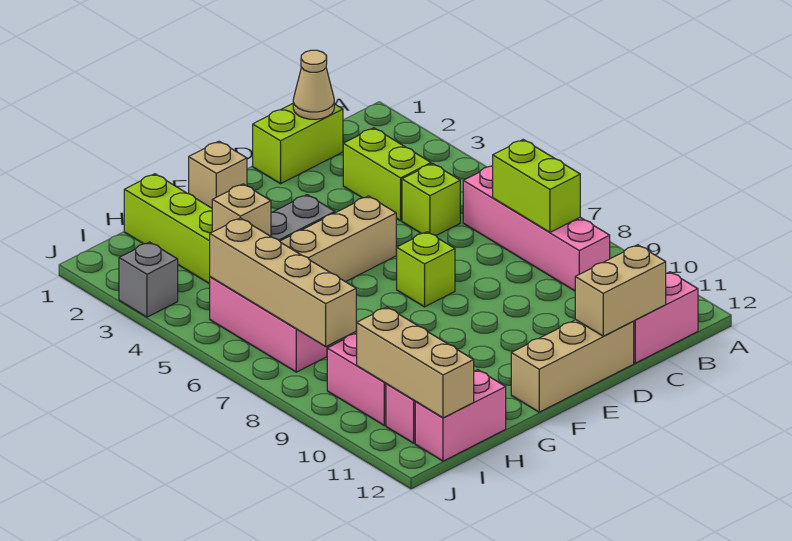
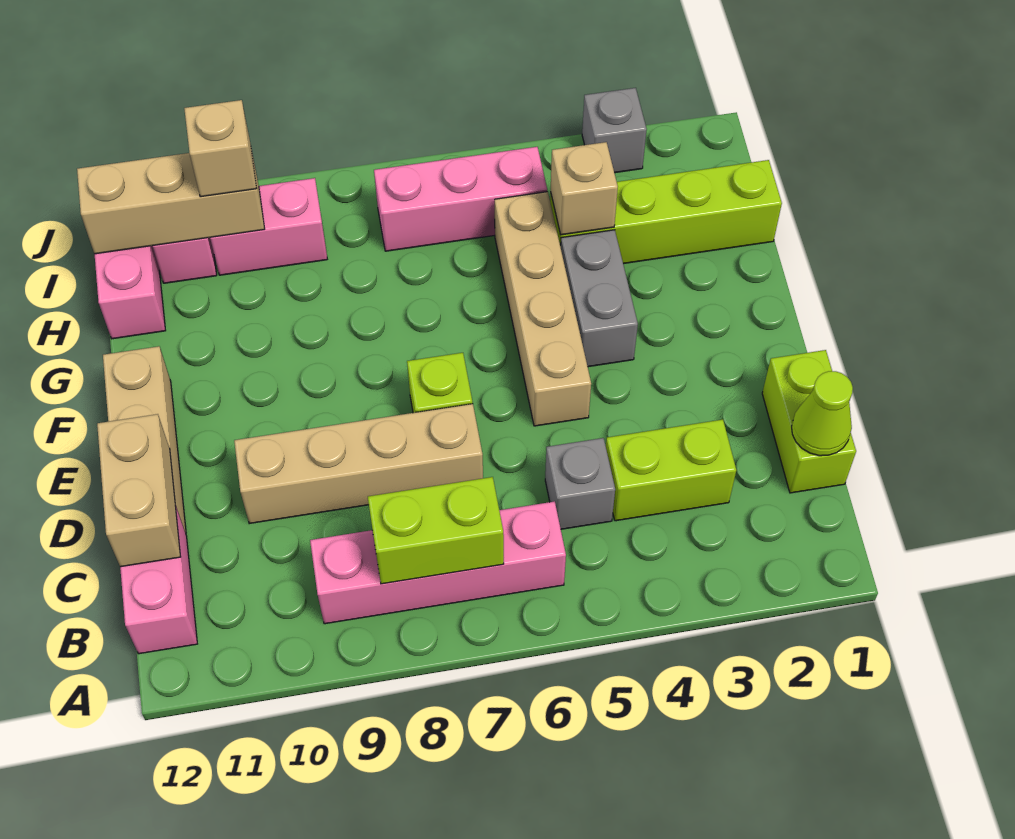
tan 1x1 cone [293,50,334,119] -> lime 1x1 cone [792,371,853,456]
lime 1x1 brick [402,164,460,235] -> grey 1x1 brick [545,438,615,529]
tan 1x1 brick [189,141,247,208] -> tan 1x1 brick moved to [184,100,257,197]
tan 1x4 brick [210,218,356,346] -> tan 1x4 brick moved to [234,404,483,524]

